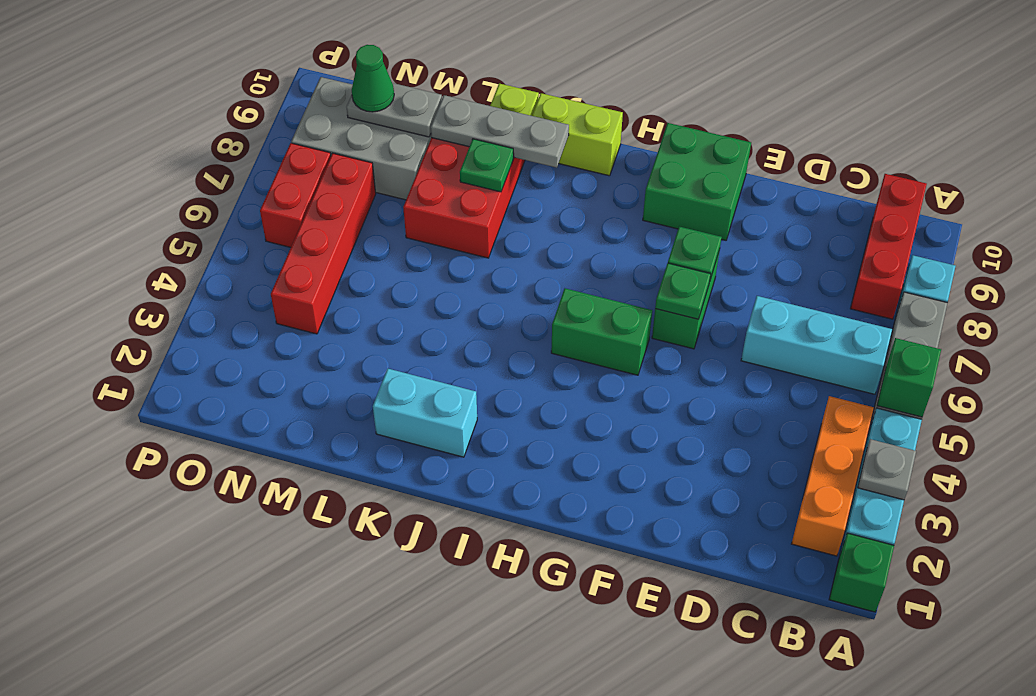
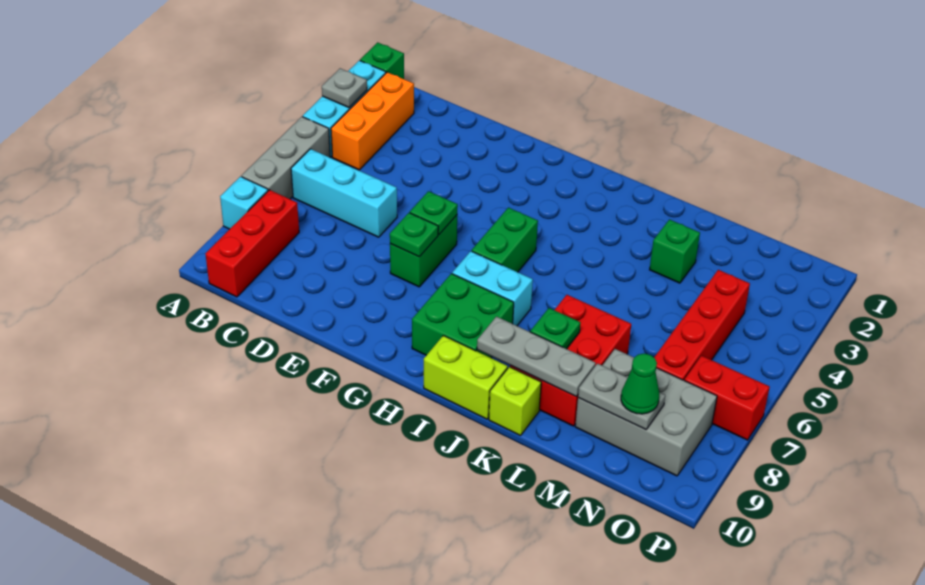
green 1x1 brick [877,338,941,417] -> green 1x1 brick moved to [650,220,700,283]
green 2x2 brick [643,123,751,240] -> green 2x2 brick moved to [412,274,514,358]
green 1x2 brick [551,288,652,375] -> green 1x2 brick turned to [472,208,538,272]
cyan 1x2 brick [373,369,477,457] -> cyan 1x2 brick moved to [452,251,533,326]
red 1x2 brick [260,143,331,247] -> red 1x2 brick turned to [684,356,770,440]

